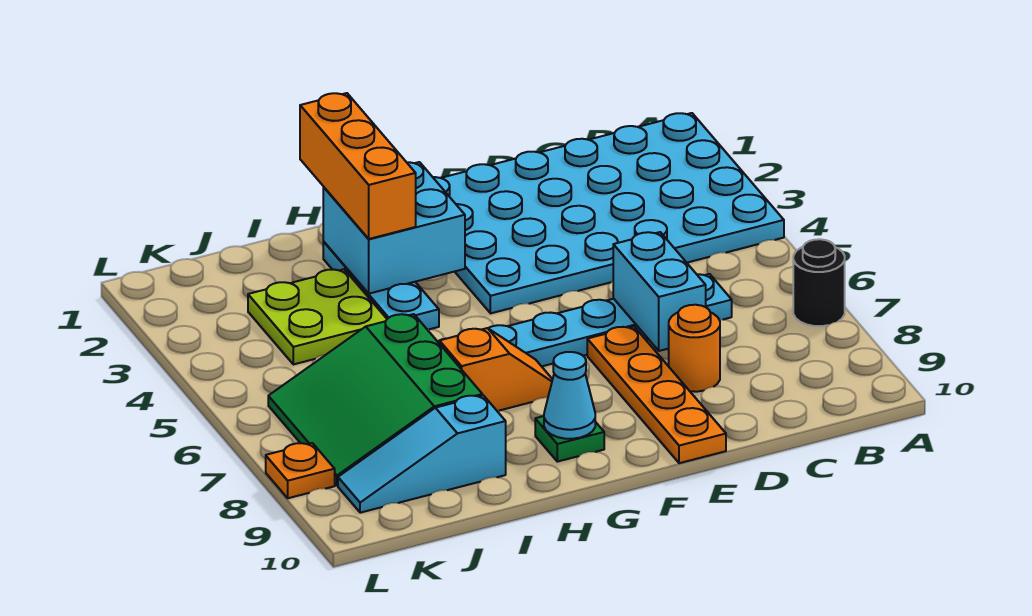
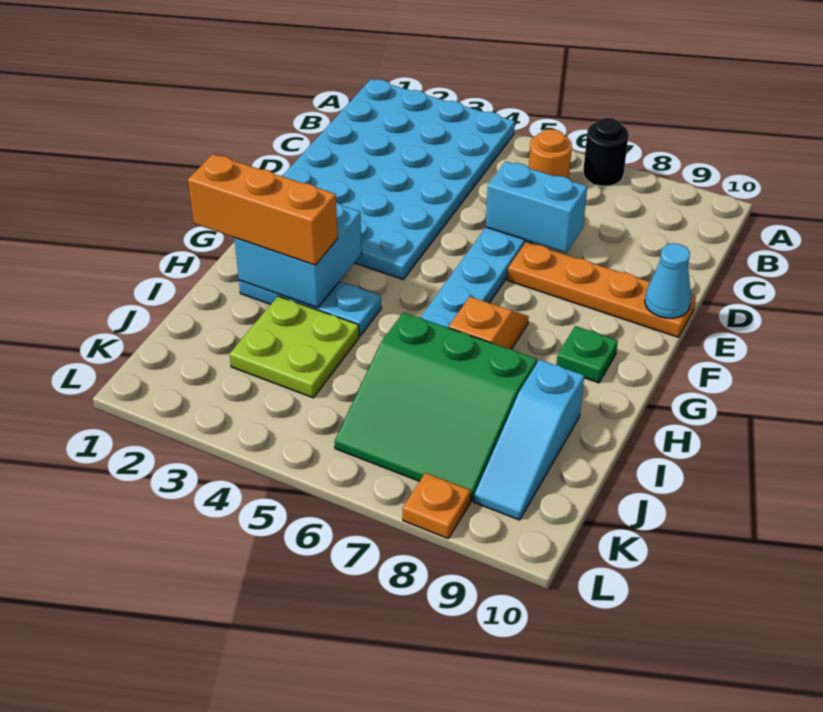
orange 1x1 round brick [669,305,720,392] -> orange 1x1 round brick moved to [529,129,572,179]
cyan 1x1 cone [544,352,595,439] -> cyan 1x1 cone moved to [645,243,691,318]

